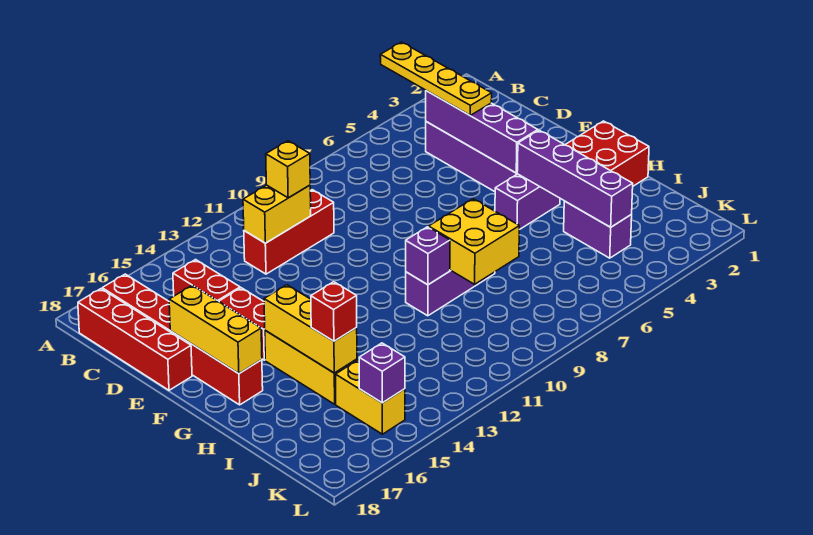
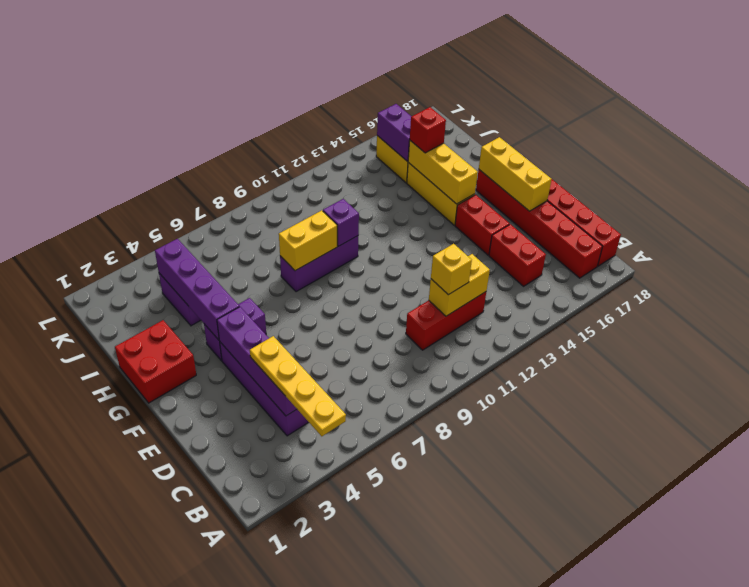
yellow 2x2 brick [429,199,519,284] -> yellow 1x2 brick [279,210,337,271]
purple 1x1 brick [359,343,405,403] -> purple 1x2 brick [377,104,412,161]

